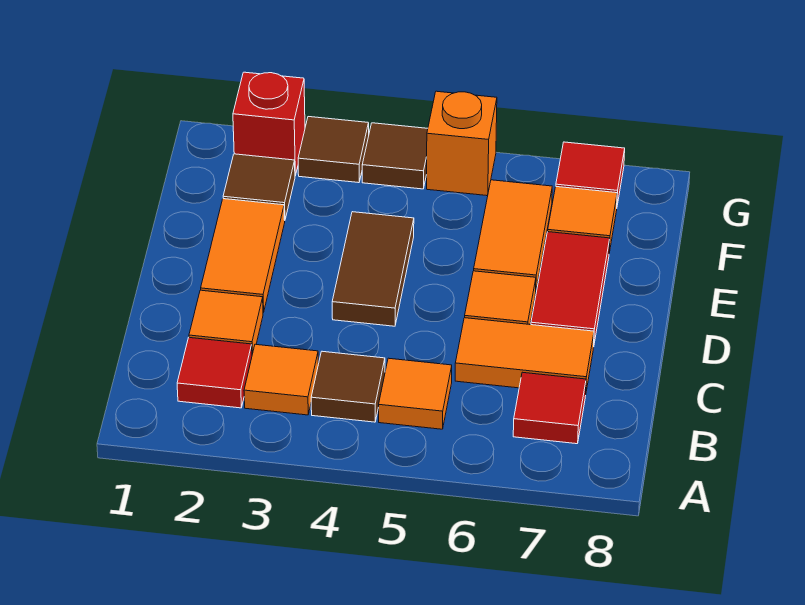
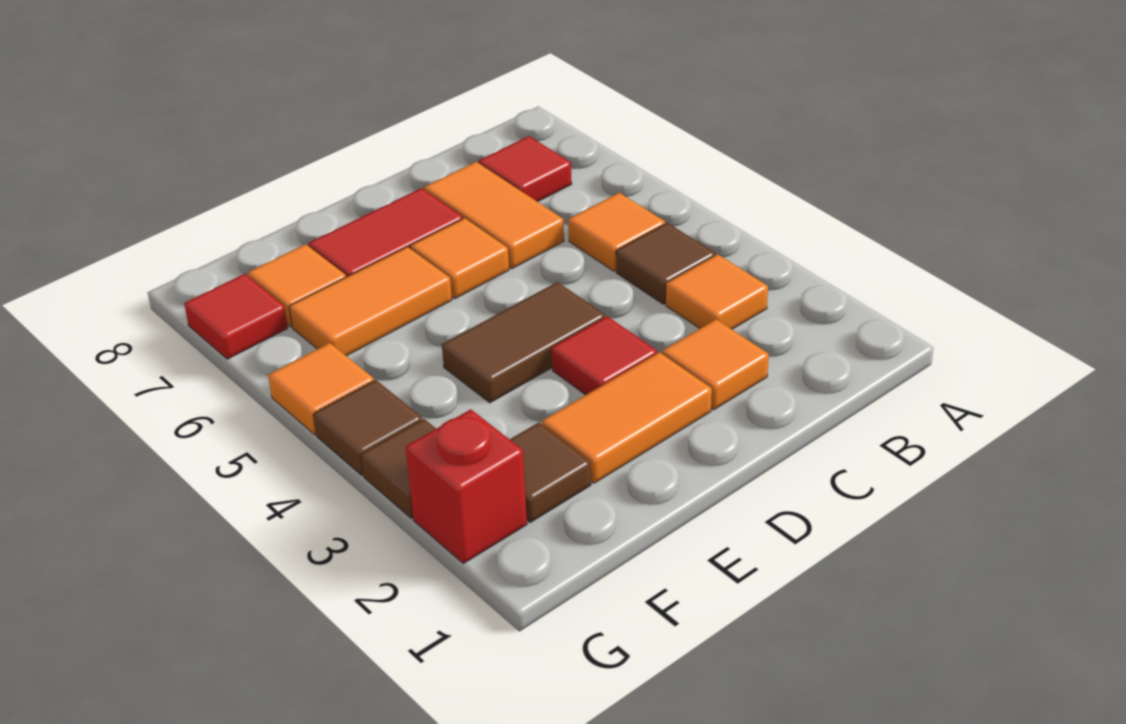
red 1x1 tile [177,338,252,408] -> red 1x1 tile moved to [552,316,657,395]
orange 1x1 brick [427,91,497,196] -> orange 1x1 tile [268,343,374,435]

